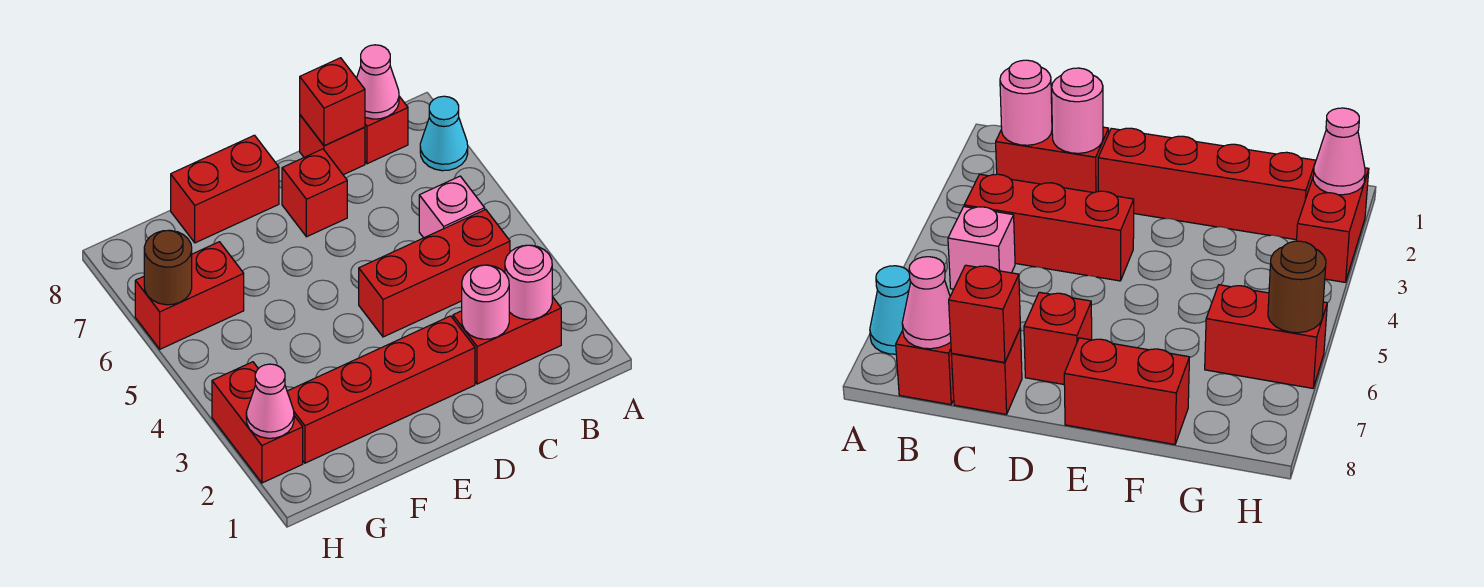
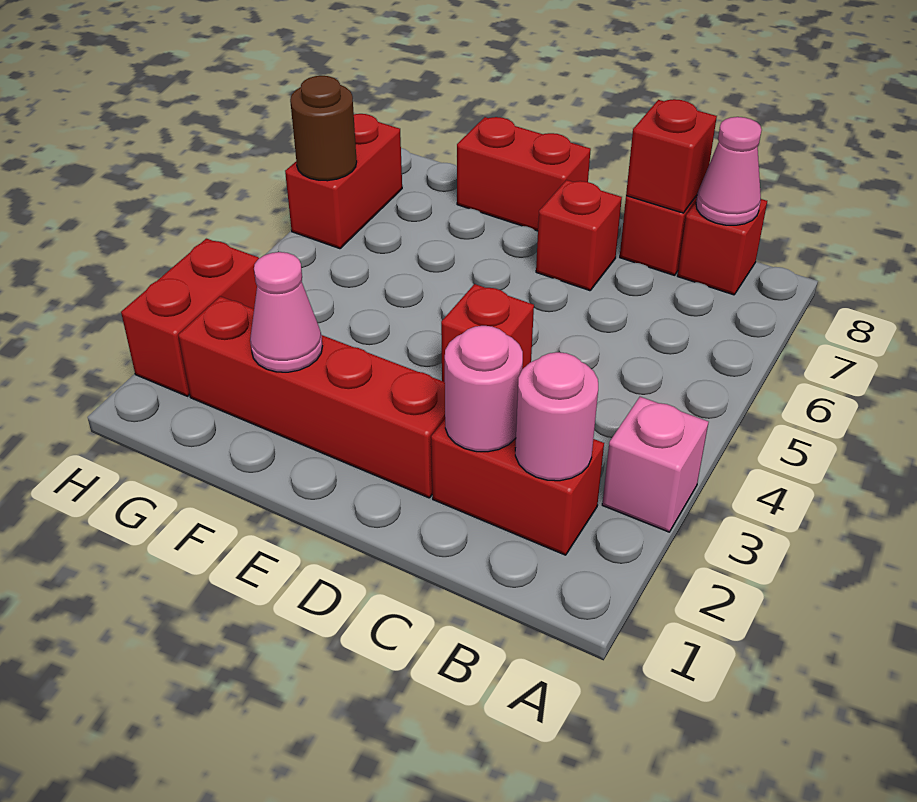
cyan 1x1 cone [420,96,468,171] -> none
red 1x3 brick [359,210,510,337] -> red 1x1 brick [441,284,534,382]
pink 1x1 brick [419,176,485,238] -> pink 1x1 brick moved to [602,397,709,532]
red 1x2 brick [135,242,244,349] -> red 1x2 brick turned to [285,114,402,249]
pink 1x1 cone [246,364,294,438] -> pink 1x1 cone moved to [250,252,322,372]

